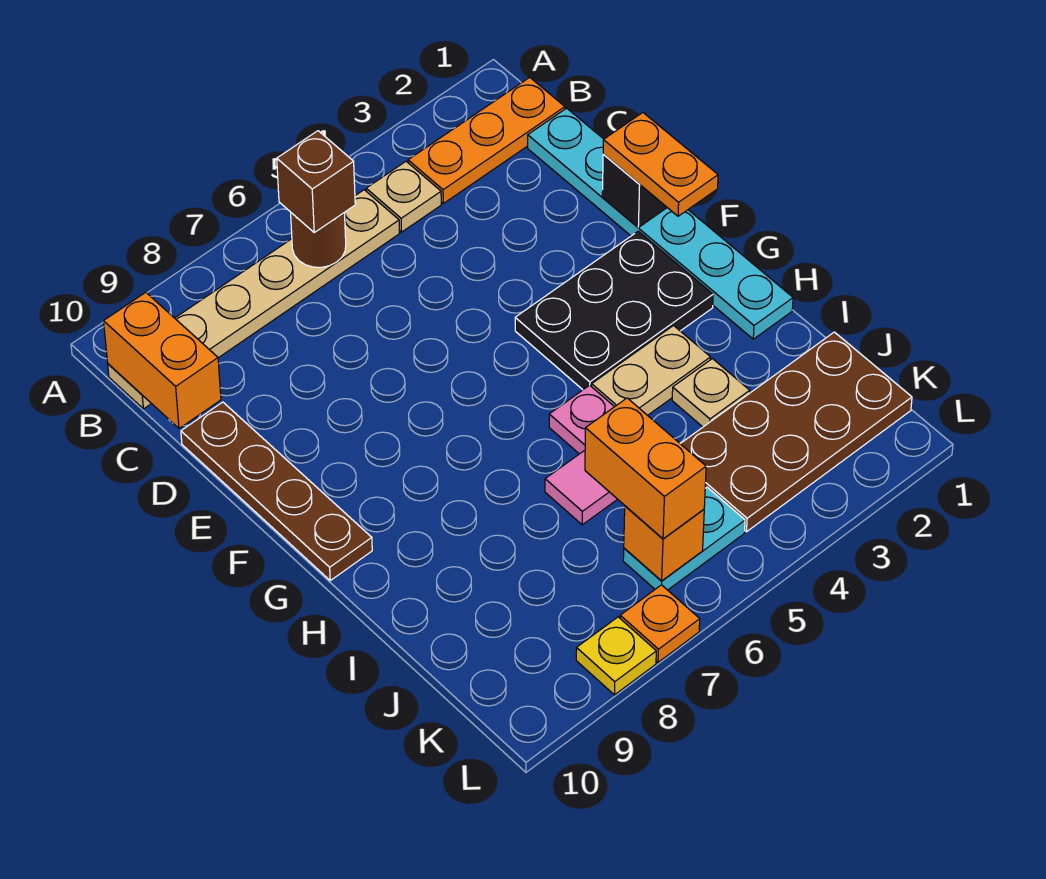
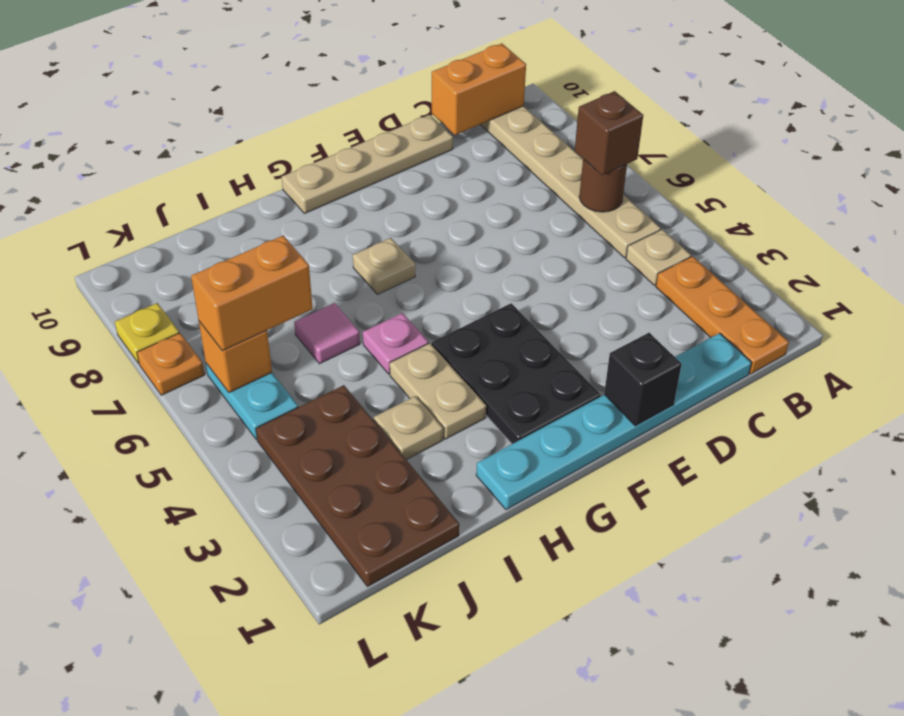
brown 1x4 plate [181,402,372,580] -> tan 1x4 plate [282,115,453,214]
orange 1x2 plate [603,113,718,216] -> none
none -> tan 1x1 plate [353,238,415,294]

